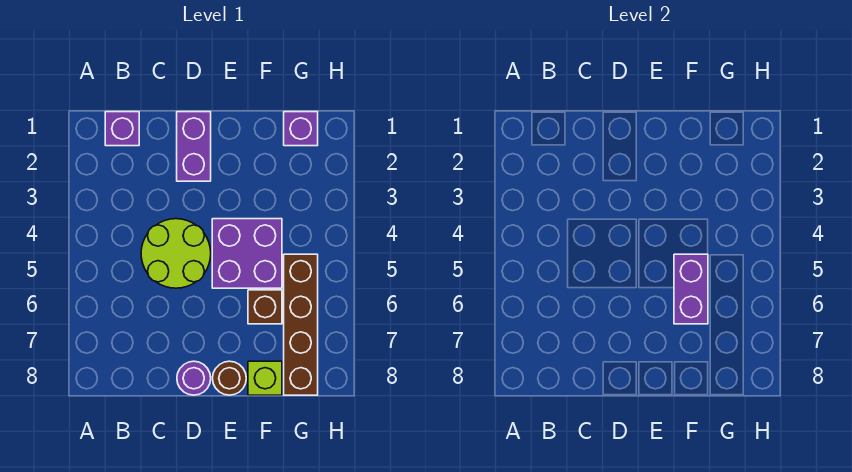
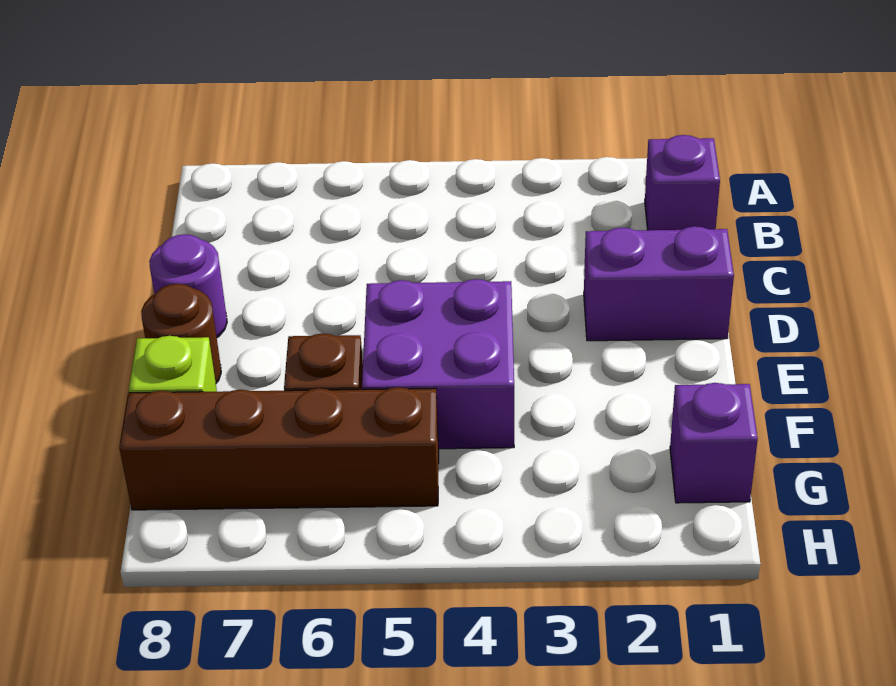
lime 2x2 round brick [141,219,211,288] -> none
purple 1x2 brick [674,254,708,324] -> none

